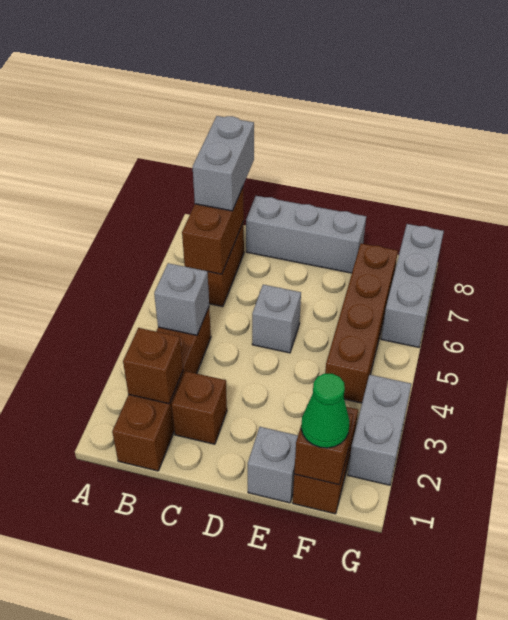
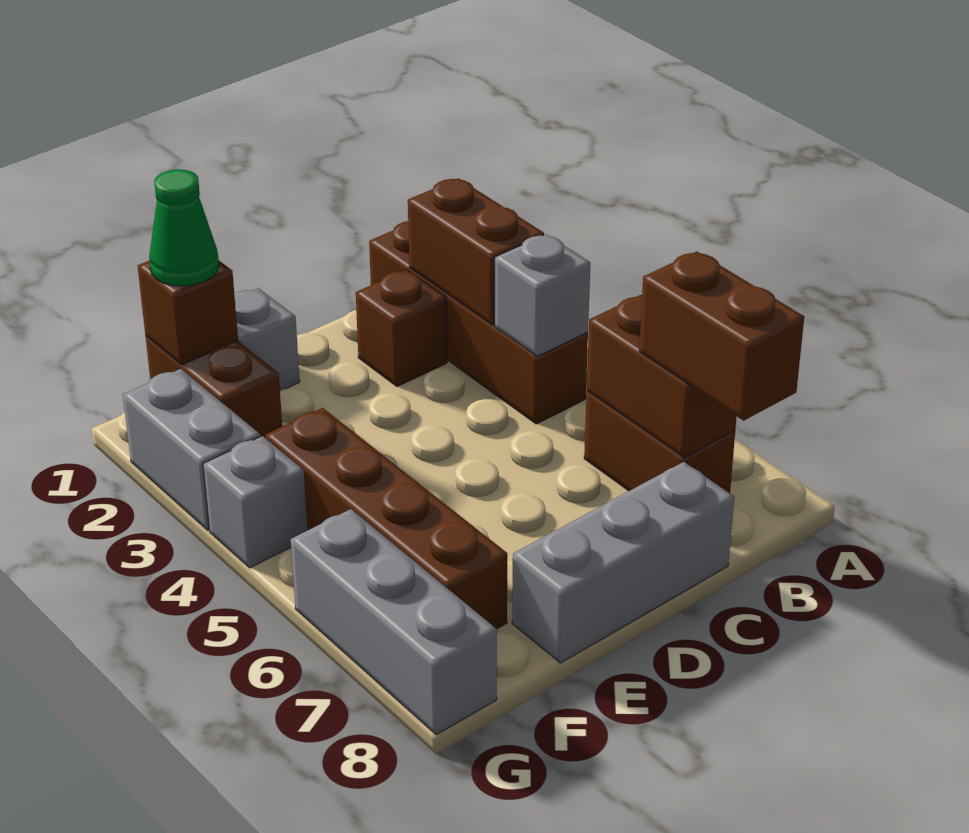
brown 1x1 brick [123,328,183,404] -> brown 1x2 brick [408,178,544,325]
grey 1x2 brick [193,116,254,211] -> brown 1x2 brick [639,251,804,421]
grey 1x1 brick [252,285,301,353] -> grey 1x1 brick moved to [203,436,307,568]

